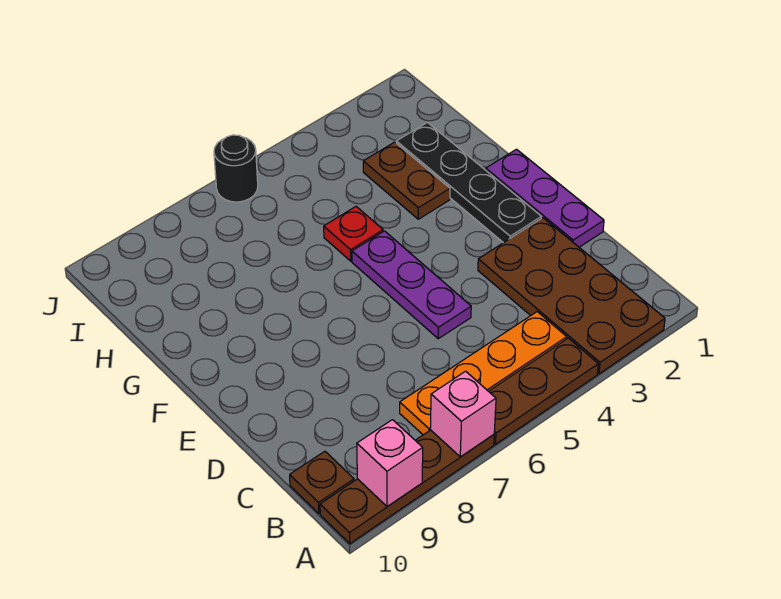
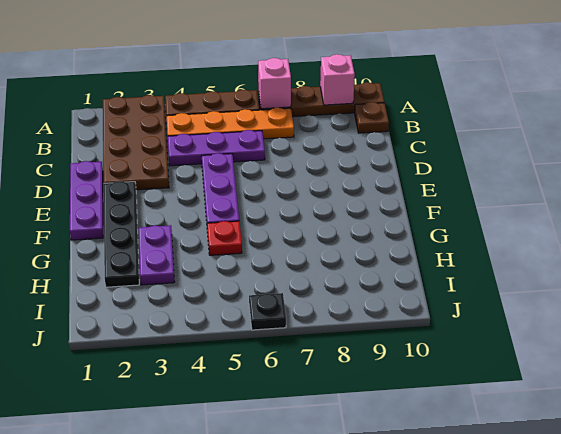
none -> purple 1x3 plate [168,130,265,166]
brown 1x2 plate [363,142,450,219] -> purple 1x2 plate [139,225,174,285]
black 1x1 round brick [214,135,258,202] -> black 1x1 plate [249,293,286,330]

